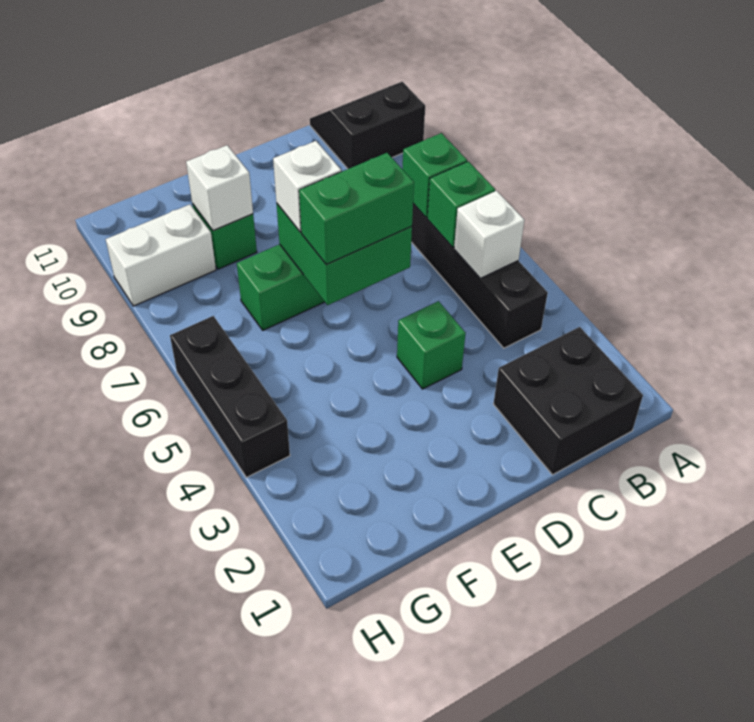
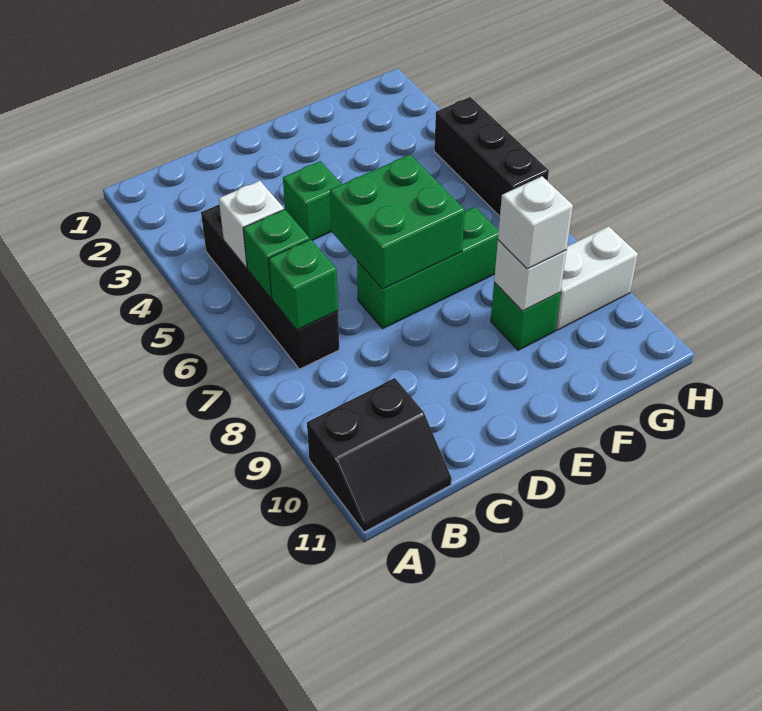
black 2x2 brick [494,327,643,475] -> none
green 1x2 brick [299,153,414,265] -> none
white 1x1 brick [273,141,341,232] -> white 1x1 brick moved to [498,176,573,269]

